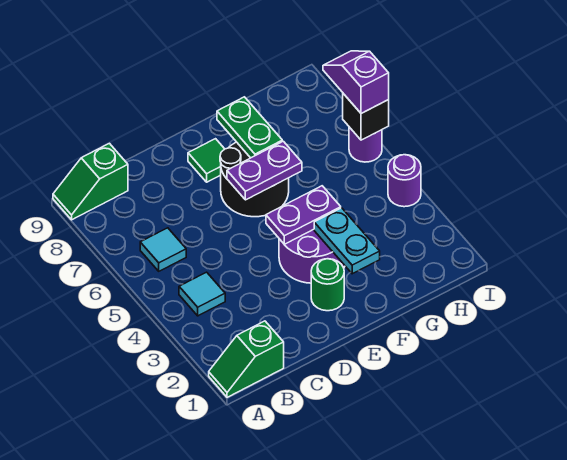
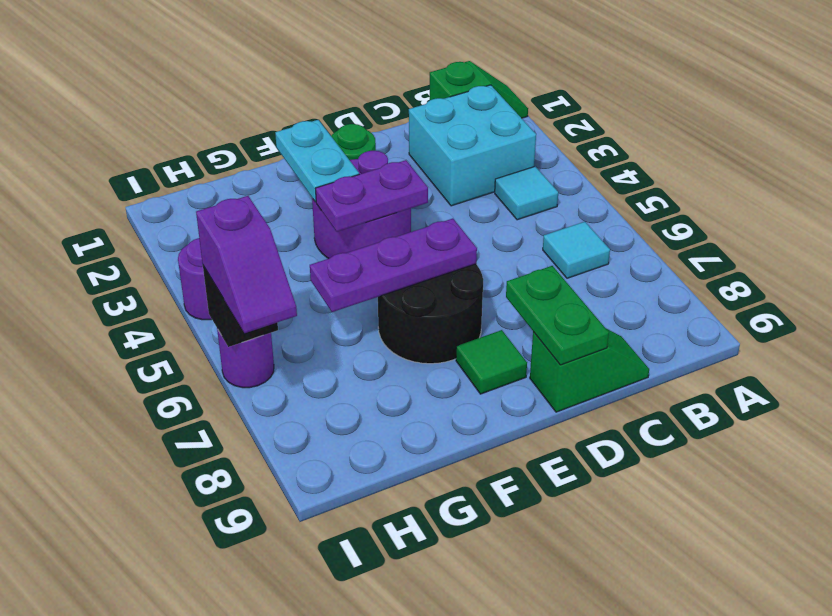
green 1x2 slope [53,143,128,220] -> green 1x2 slope moved to [530,329,649,412]
none -> cyan 2x2 brick [409,85,536,206]
purple 1x2 plate [227,141,302,200] -> purple 1x3 plate [310,219,477,312]
green 1x2 plate [217,97,282,158] -> green 1x2 plate moved to [506,266,609,365]

